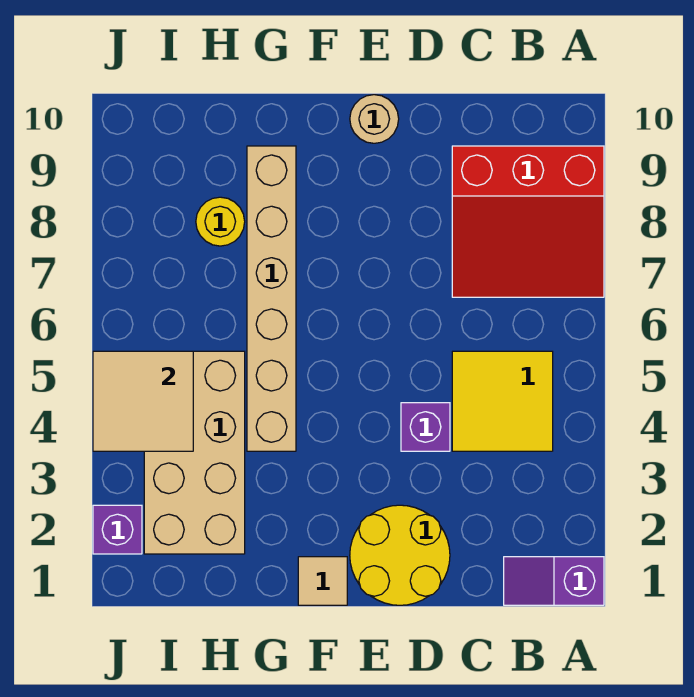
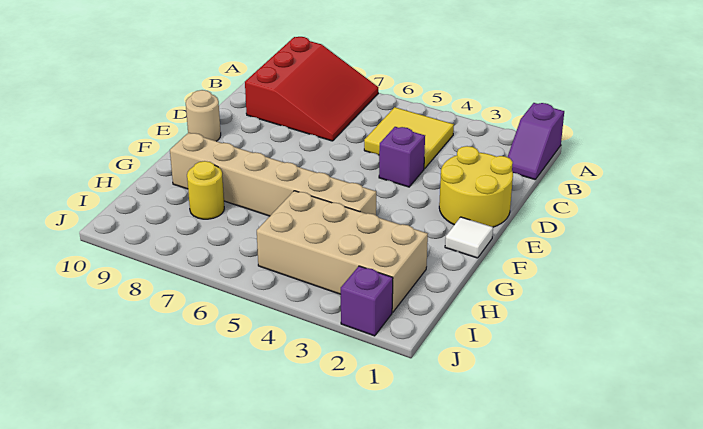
tan 1x1 tile [298,557,347,605] -> white 1x1 tile [445,217,493,258]
tan 2x2 tile [93,351,193,451] -> none

